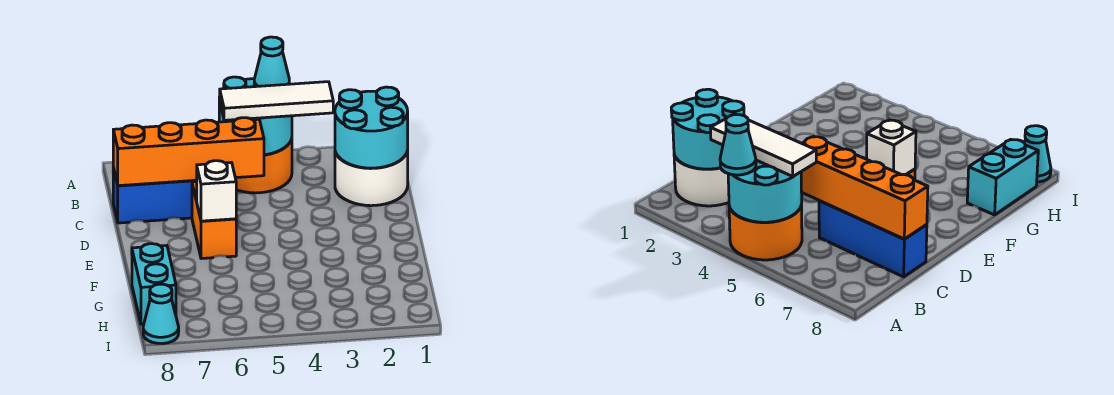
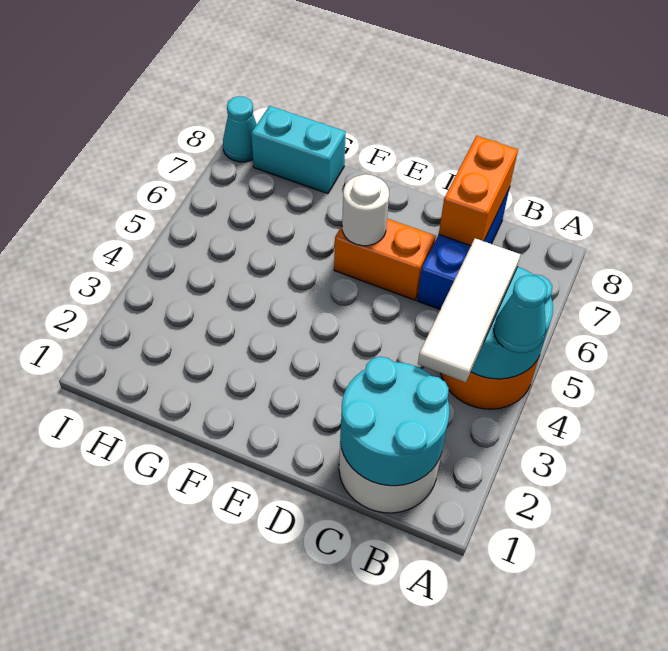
orange 1x4 brick [113,118,264,186] -> orange 1x2 brick [439,136,518,246]
white 1x1 brick [196,161,236,221] -> white 1x1 round brick [342,174,389,246]

